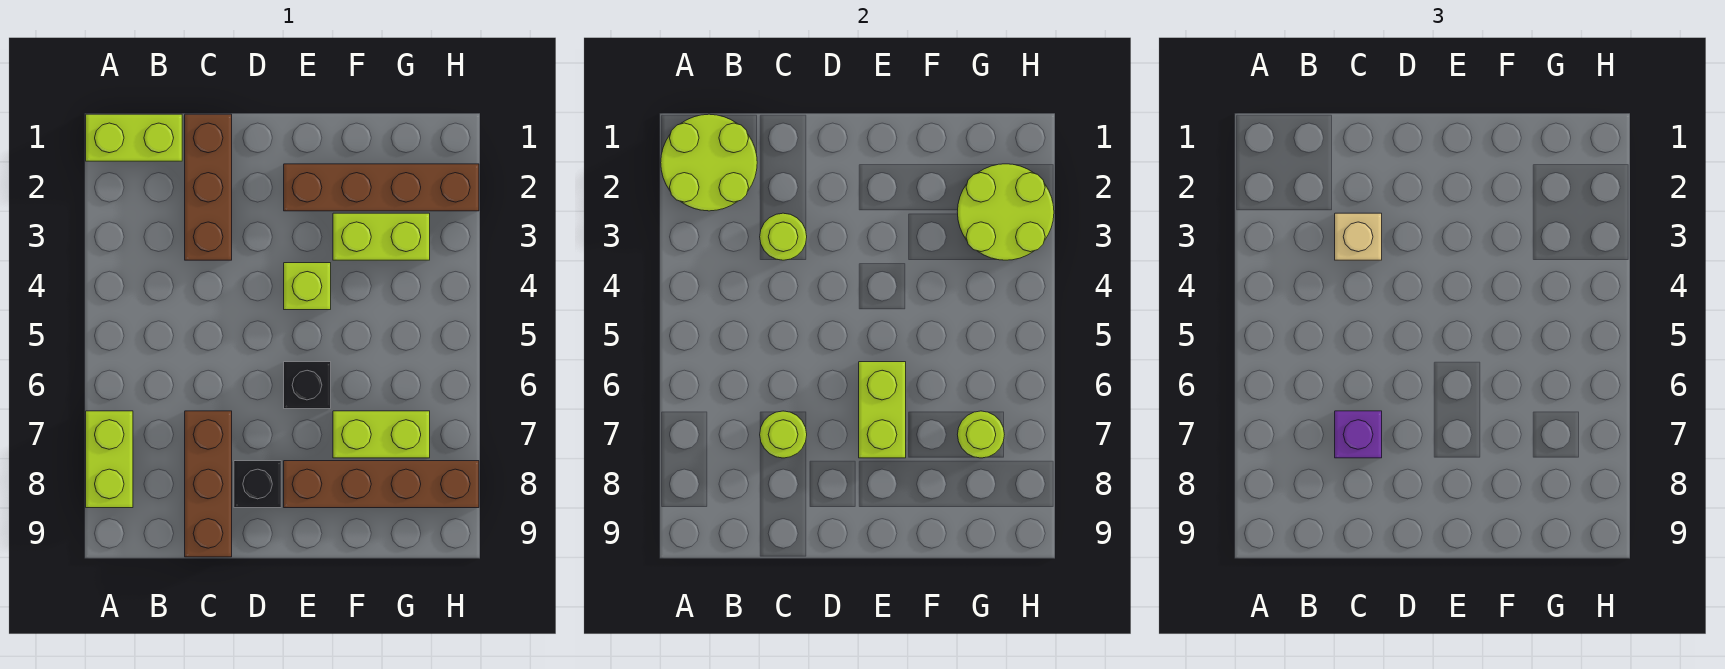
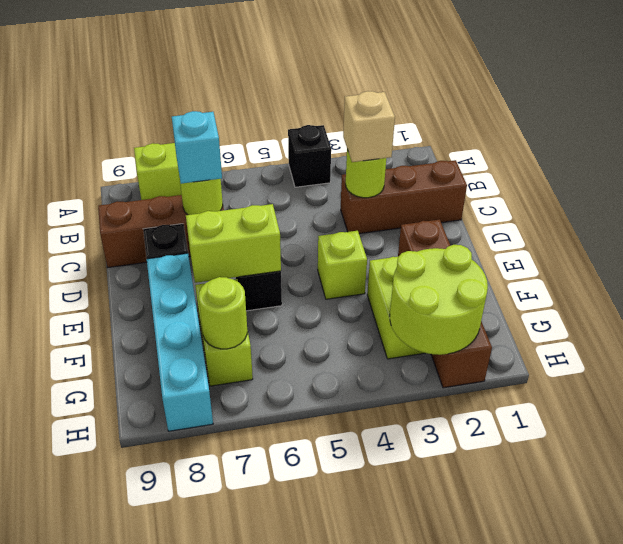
lime 1x2 brick [86,114,182,161] -> none
lime 2x2 round brick [661,114,757,211] -> none
none -> black 1x1 brick [288,125,331,187]
purple 1x1 brick [1335,411,1382,458] -> cyan 1x1 brick [172,111,222,184]
brown 1x4 brick [284,461,479,508] -> cyan 1x4 brick [147,253,213,431]

